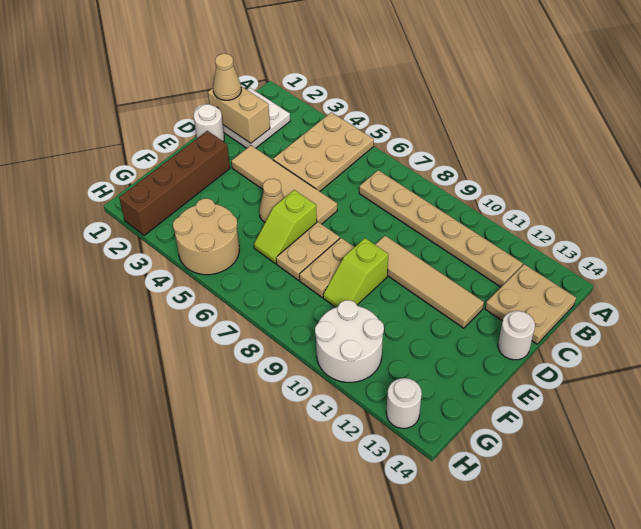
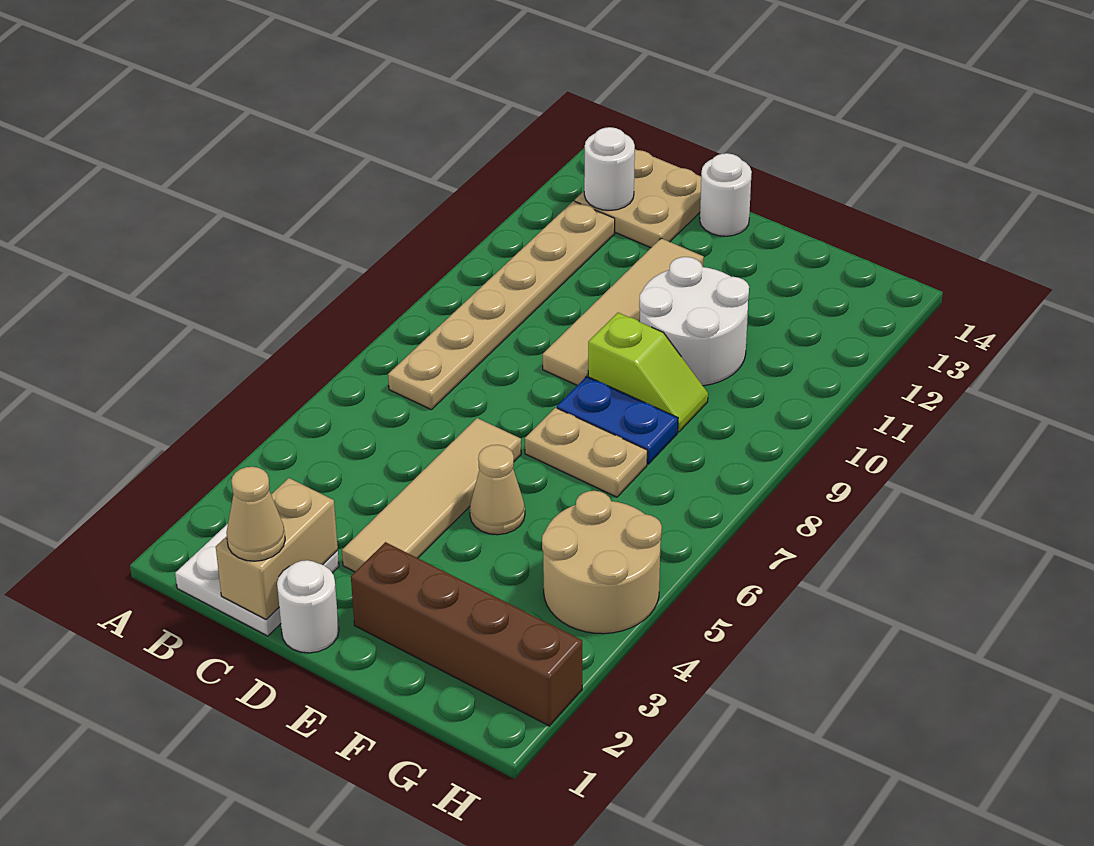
tan 2x3 plate [273,112,374,191] -> none
lime 1x2 slope [254,190,317,264] -> none
tan 1x2 plate [299,238,354,297] -> blue 1x2 plate [557,376,678,464]
white 2x2 round brick [315,300,384,382] -> white 2x2 round brick moved to [639,257,749,386]
white 1x1 round brick [386,378,422,428] -> white 1x1 round brick moved to [584,127,635,210]

